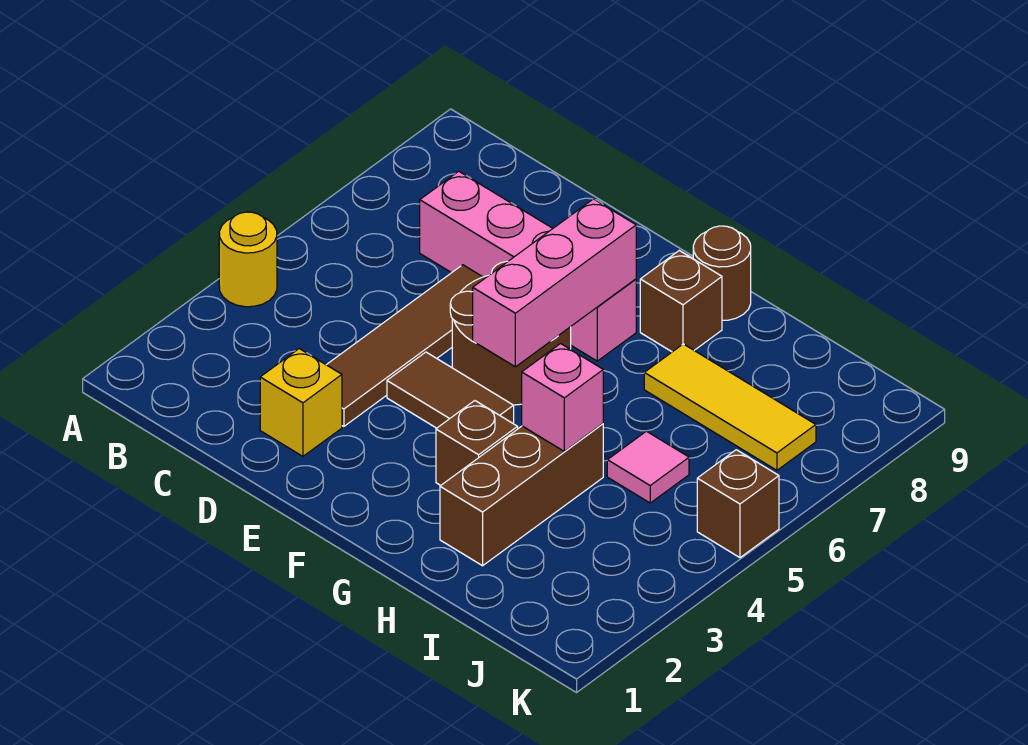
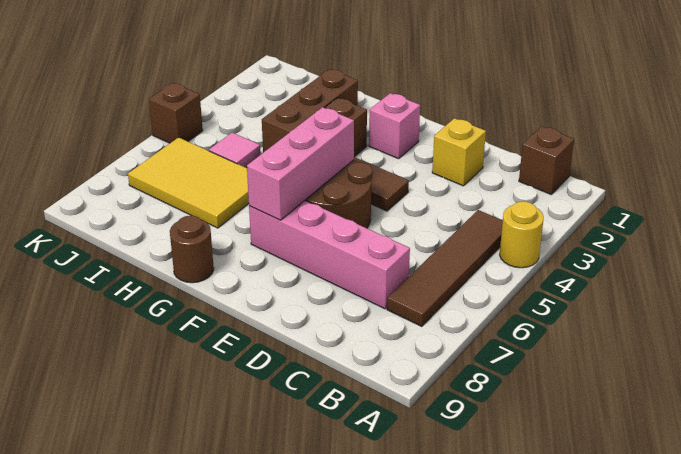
brown 1x4 tile [327,265,482,426] -> brown 1x4 tile moved to [387,210,503,327]
brown 1x1 brick [640,251,722,352] -> brown 1x1 brick moved to [519,126,574,194]
pink 1x1 brick [522,344,603,451] -> pink 1x1 brick moved to [369,93,420,159]
yellow 1x3 tile [644,344,816,470] -> yellow 2x3 tile [128,137,249,228]

